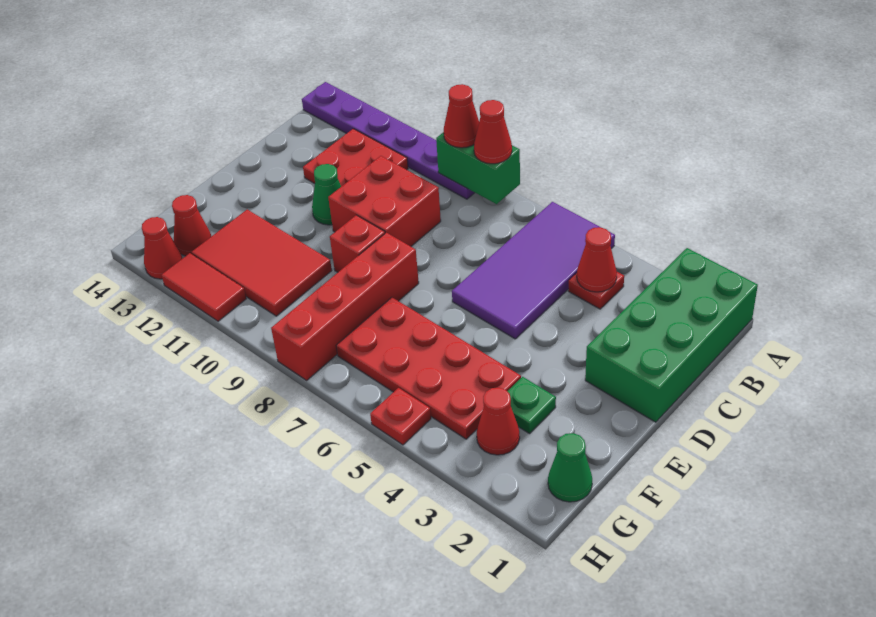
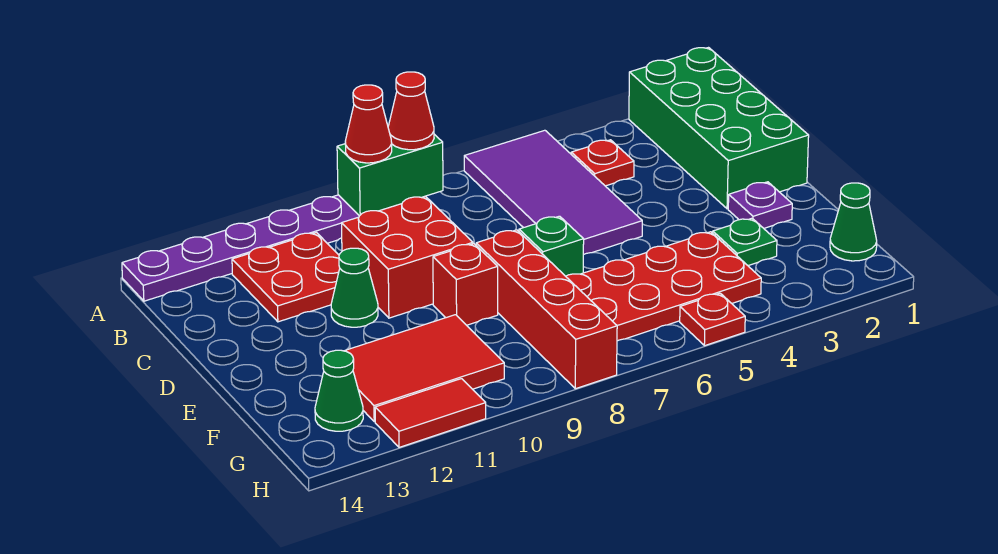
red 1x1 cone [577,227,617,292] -> none
none -> purple 1x1 plate [728,182,792,228]
none -> green 1x1 brick [519,216,584,276]
red 1x1 cone [477,388,520,455] -> none
red 1x1 cone [172,195,211,256] -> green 1x1 cone [315,350,363,431]
red 1x1 cone [142,217,182,279] -> none

